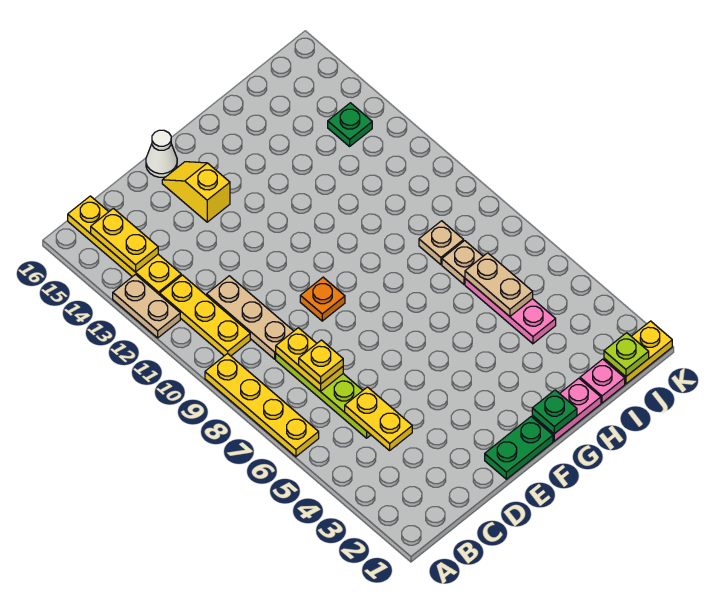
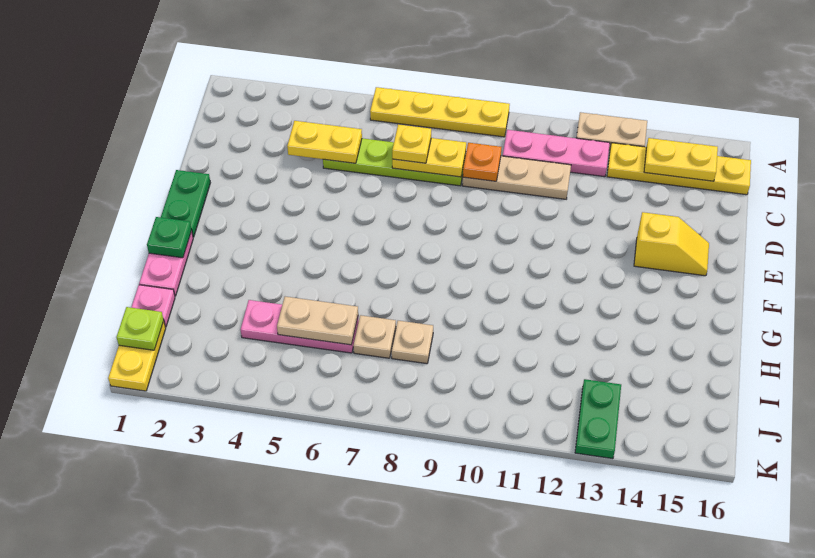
yellow 1x3 plate [160,275,250,356] -> pink 1x3 plate [503,130,610,177]
orange 1x1 plate [300,277,345,321] -> orange 1x1 plate moved to [463,143,501,181]
white 1x1 cone [146,130,177,177] -> none
green 1x1 plate [328,103,372,146] -> green 1x2 plate [575,379,621,459]

